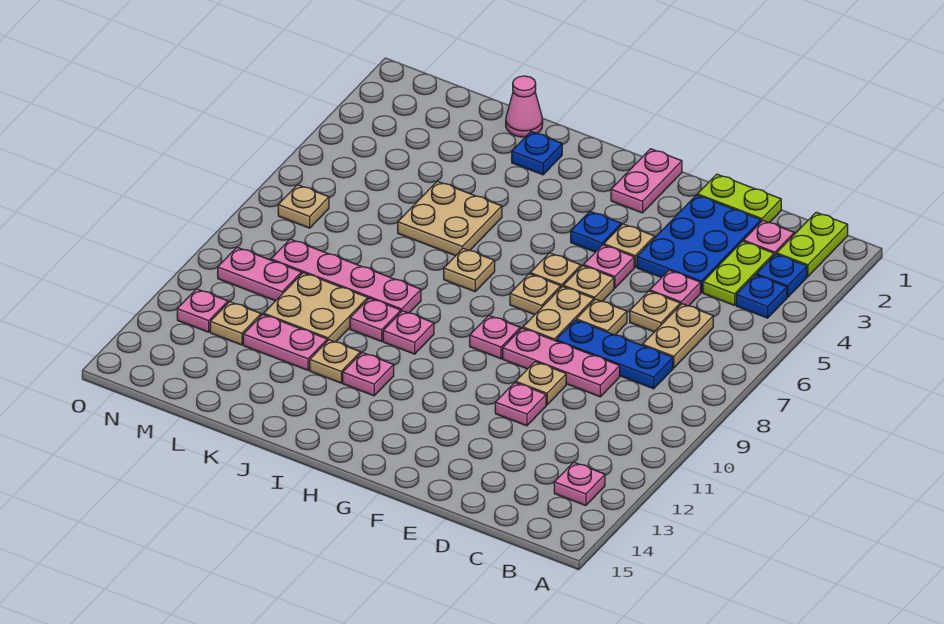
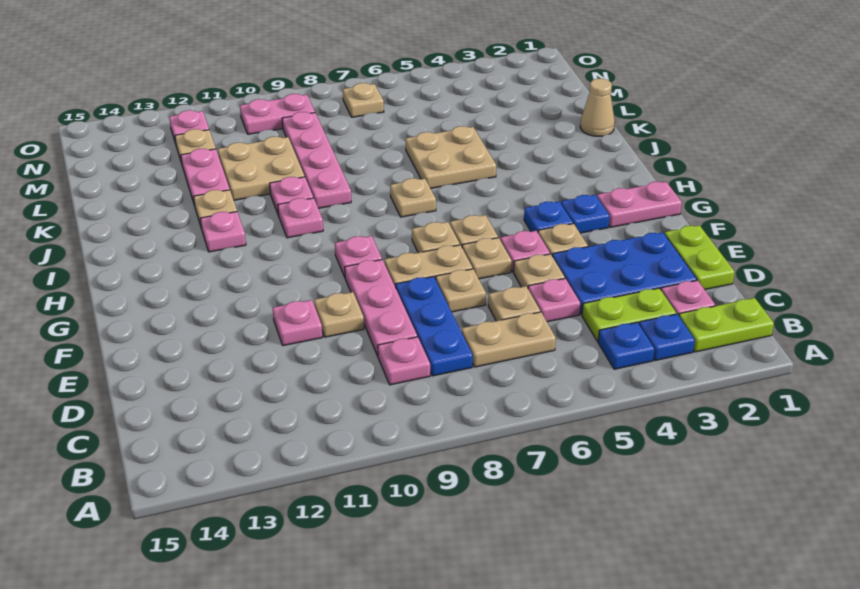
pink 1x1 plate [554,462,605,506] -> pink 1x1 plate moved to [378,337,430,385]
none -> tan 1x1 plate [514,254,565,288]
blue 1x1 plate [512,132,562,175] -> blue 1x1 plate moved to [561,195,610,233]
pink 1x1 cone [506,76,543,137] -> tan 1x1 cone [580,79,615,136]
pink 1x2 plate [218,247,302,301] -> pink 1x2 plate turned to [240,94,315,134]

